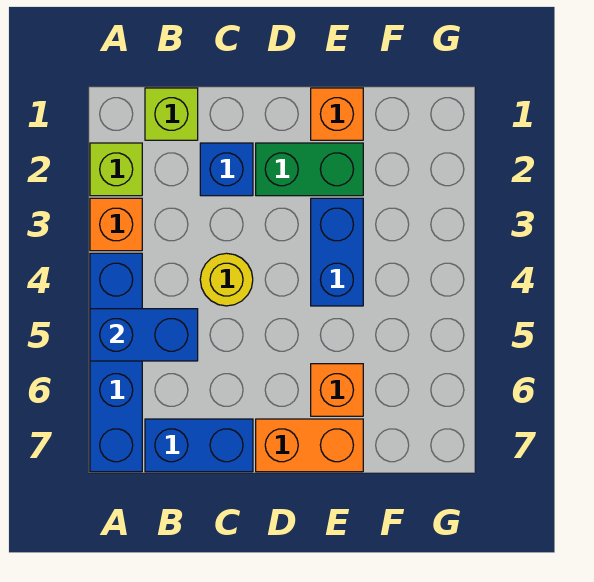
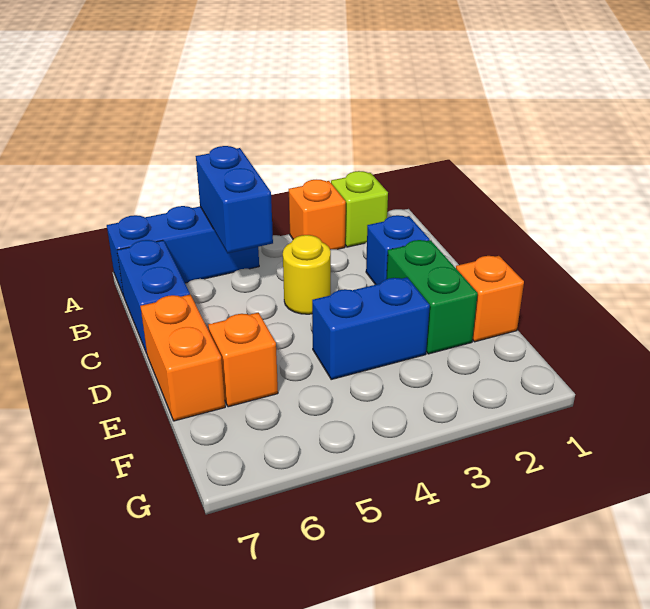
blue 1x4 brick [90,253,142,472] -> blue 1x3 brick [107,206,259,295]
lime 1x1 brick [145,88,198,140] -> none

